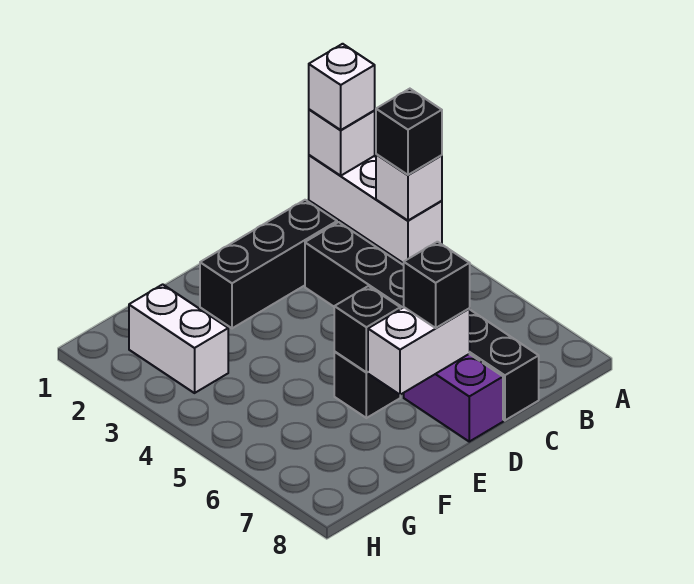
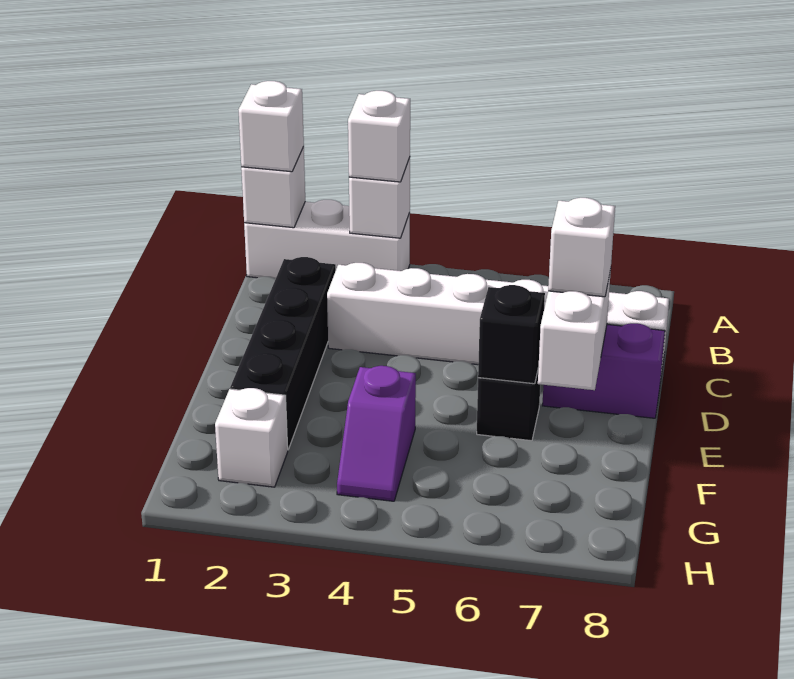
black 1x1 brick [376,89,442,175] -> white 1x1 brick [348,91,410,182]
black 1x3 brick [200,200,337,328] -> black 1x4 brick [230,257,336,449]
black 1x6 brick [305,222,539,420] -> white 1x6 brick [327,263,669,374]
black 1x1 brick [404,242,470,328] -> white 1x1 brick [548,198,615,297]
none -> purple 1x2 slope [337,366,416,501]
white 1x2 brick [129,284,228,393] -> white 1x1 brick [215,388,288,487]

